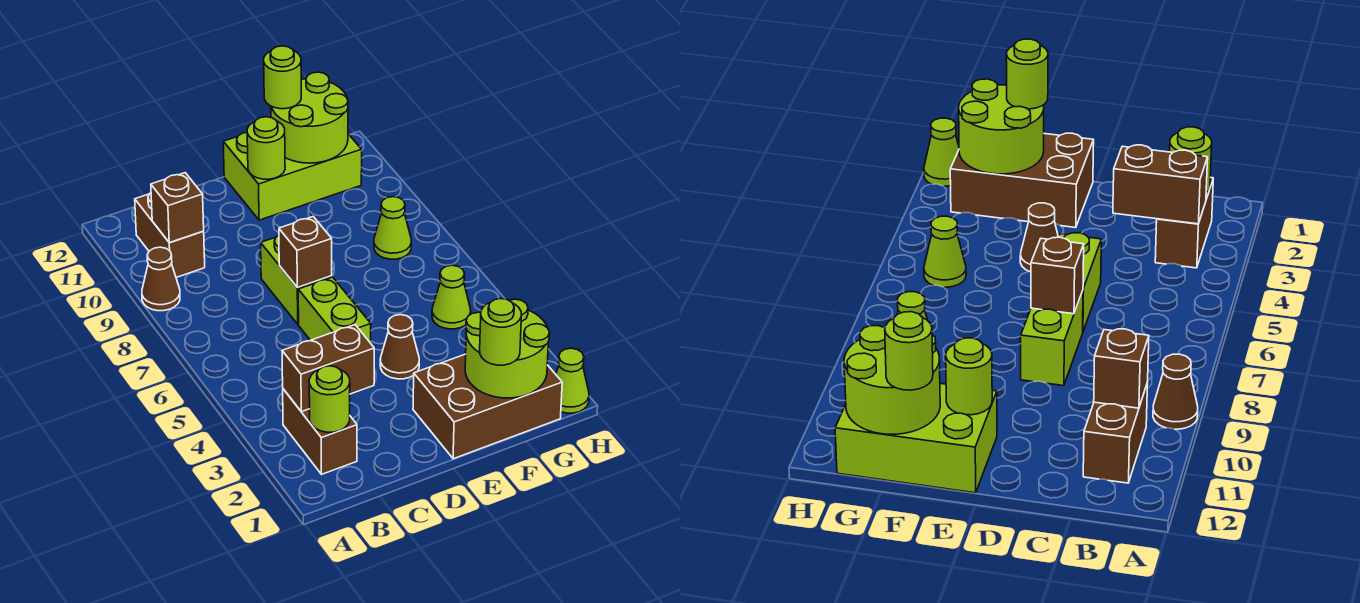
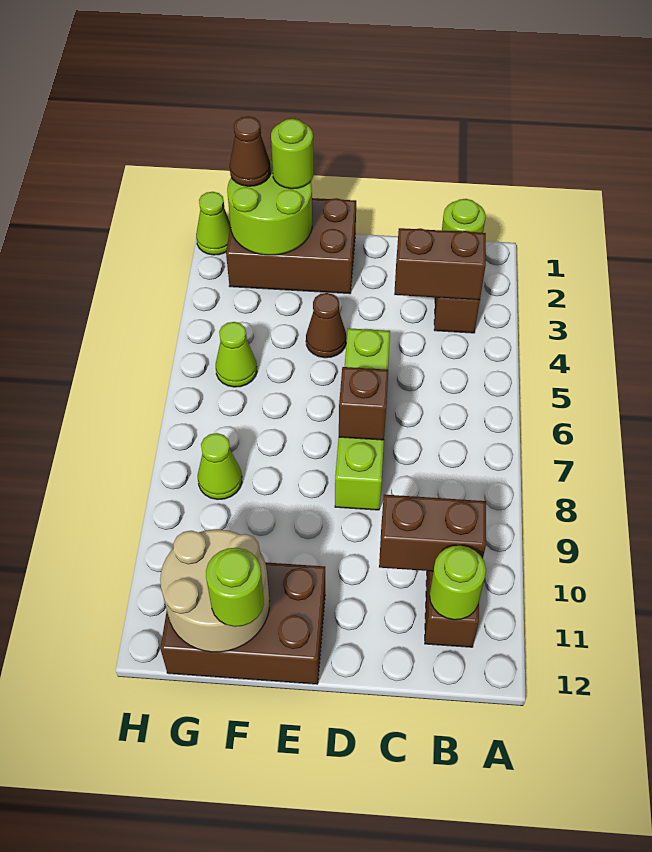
brown 1x1 cone [142,247,180,311] -> brown 1x1 cone moved to [230,116,271,186]
brown 1x1 brick [151,173,204,243] -> brown 1x2 brick [379,495,486,571]
lime 2x3 brick [223,133,362,220] -> brown 2x3 brick [160,562,325,684]
lime 1x1 round brick [247,117,285,179] -> lime 1x1 round brick moved to [430,546,486,620]
lime 2x2 round brick [271,72,348,163] -> tan 2x2 round brick [160,530,270,652]

